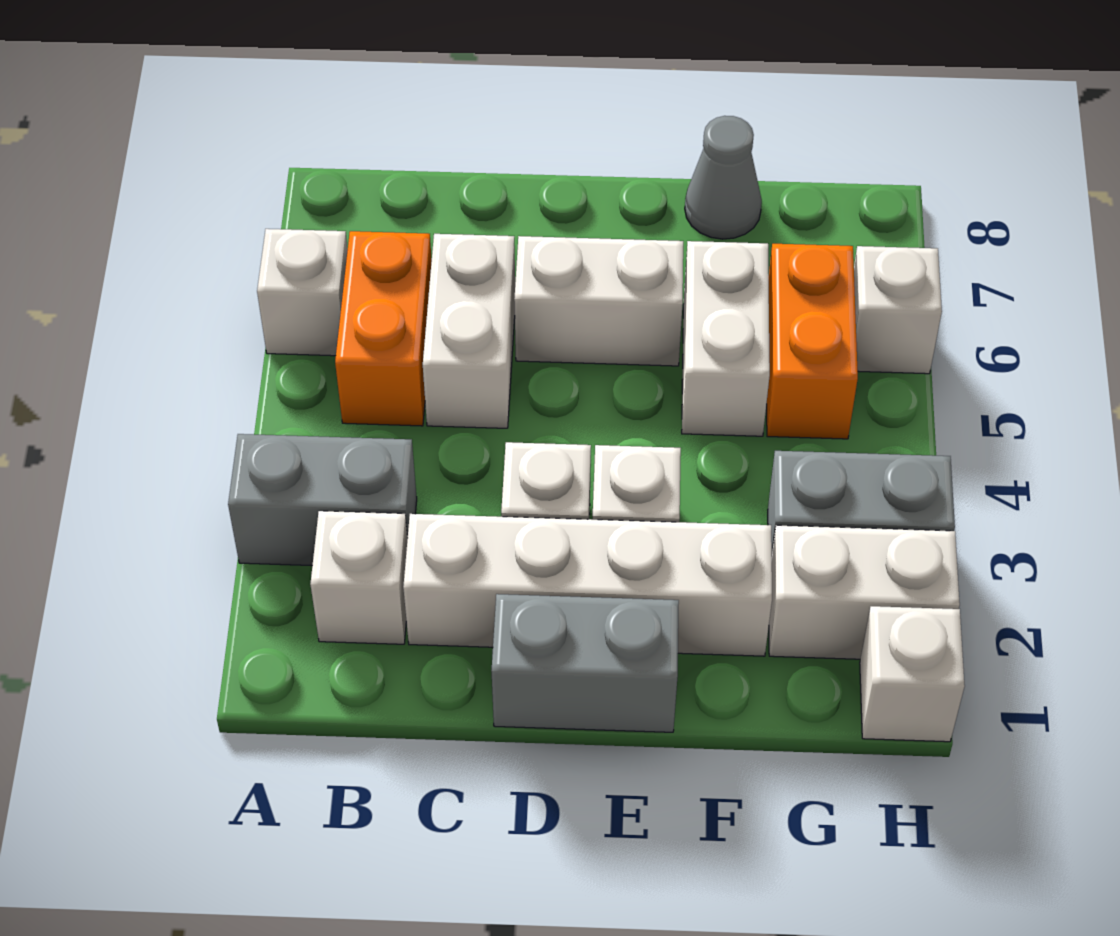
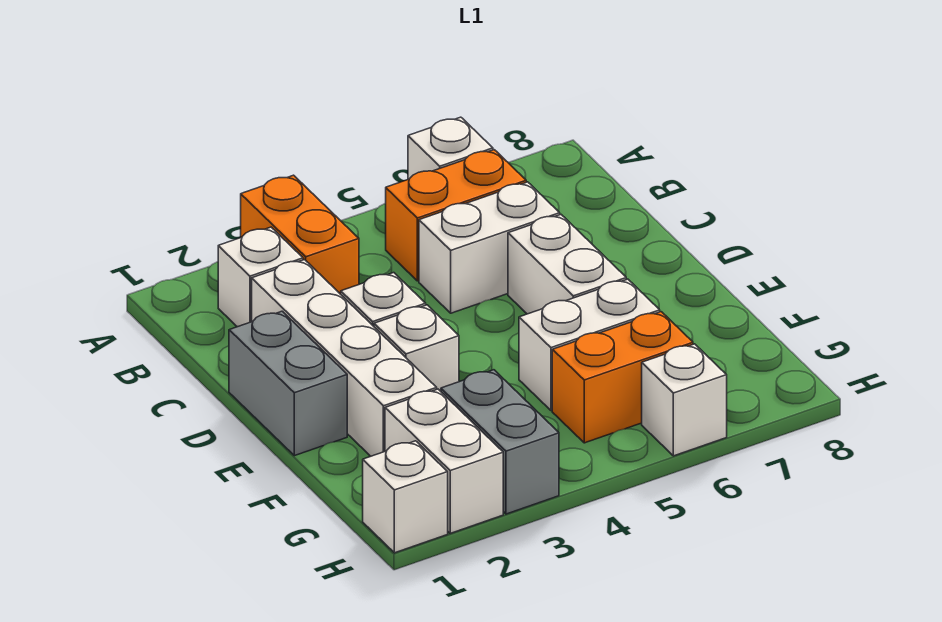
grey 1x2 brick [228,434,417,566] -> orange 1x2 brick [241,175,359,294]
grey 1x1 cone [685,116,762,239] -> none

